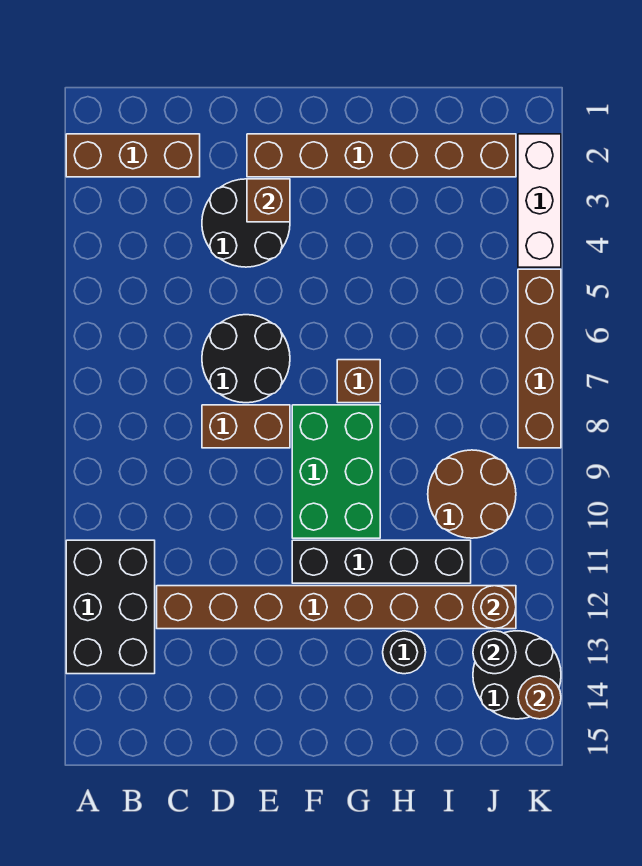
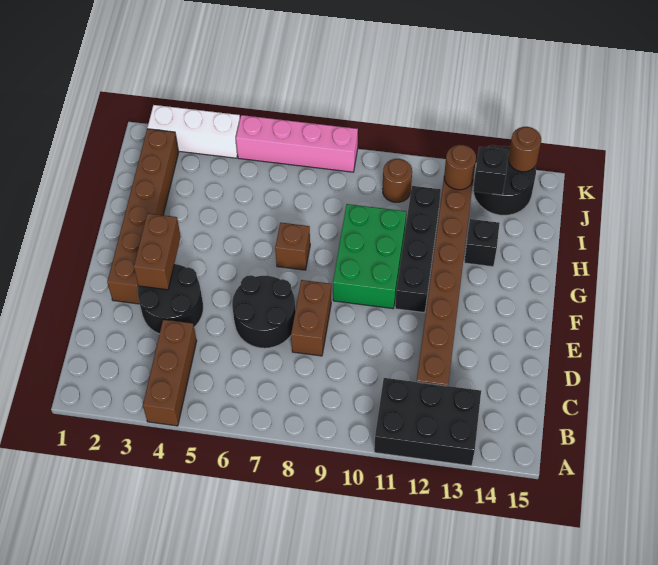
brown 1x3 brick [66,134,200,177] -> brown 1x3 brick moved to [143,319,197,426]
brown 1x1 brick [247,179,290,222] -> brown 1x2 brick [134,213,181,290]
green 2x3 brick [292,405,380,538] -> green 2x3 brick turned to [333,204,406,309]
black 1x1 round brick [383,631,426,674] -> black 1x1 brick [464,219,500,267]
brown 2x2 round brick [428,450,516,538] -> brown 1x1 round brick [383,159,412,202]
black 1x1 round brick [473,631,516,674] -> black 1x1 brick [473,147,509,195]
brown 1x4 brick [518,269,561,448] -> pink 1x4 brick [236,115,358,172]

